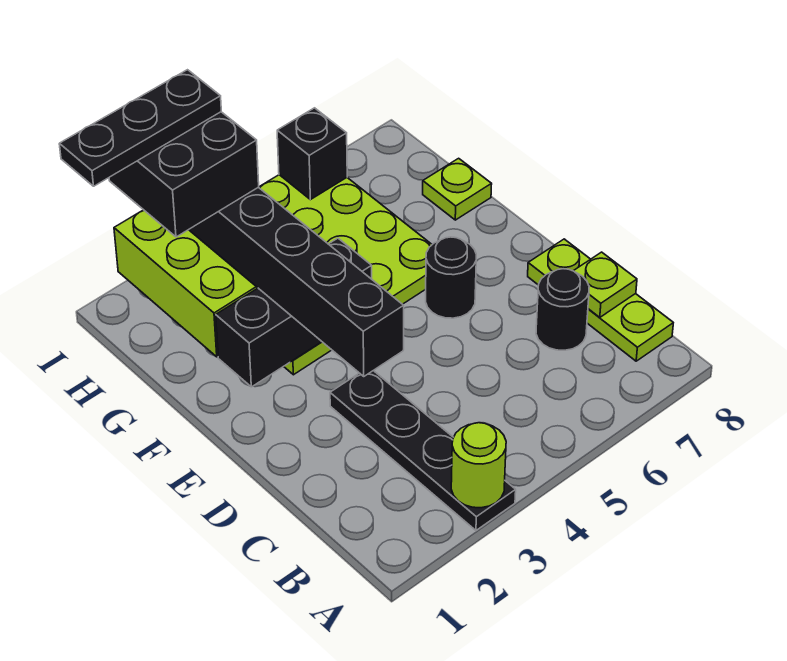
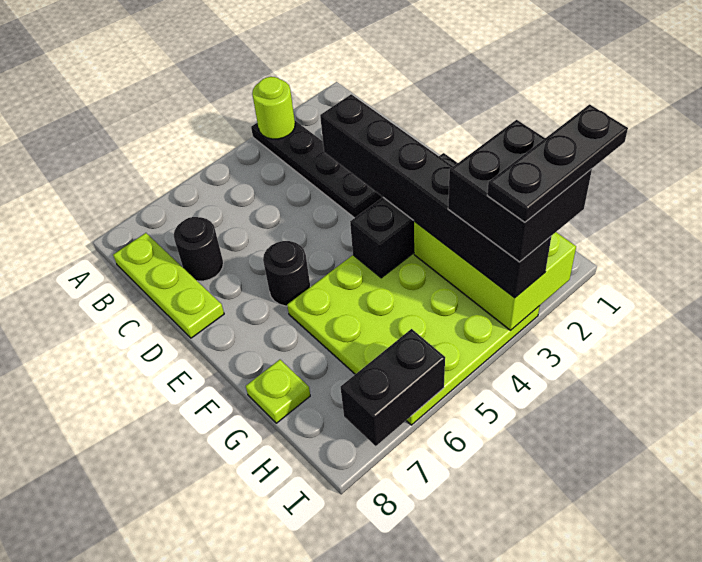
lime 1x1 plate [574,252,637,317] -> none
black 1x1 brick [277,108,347,200] -> black 1x2 brick [341,329,445,446]

